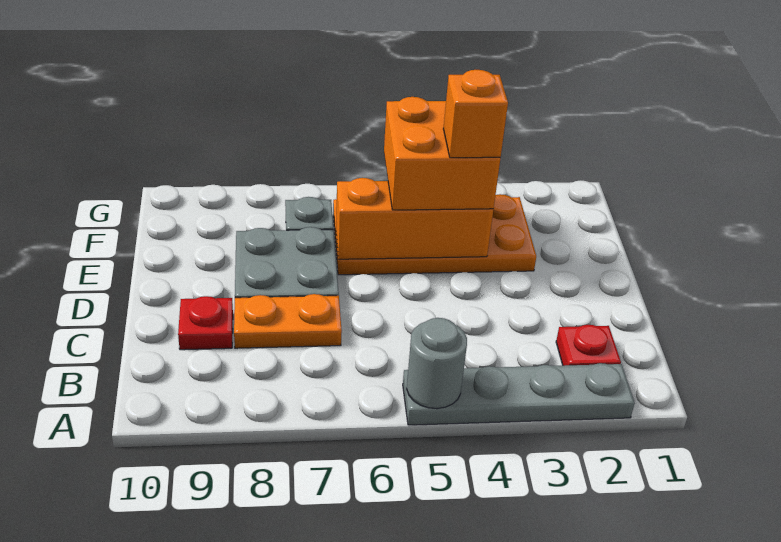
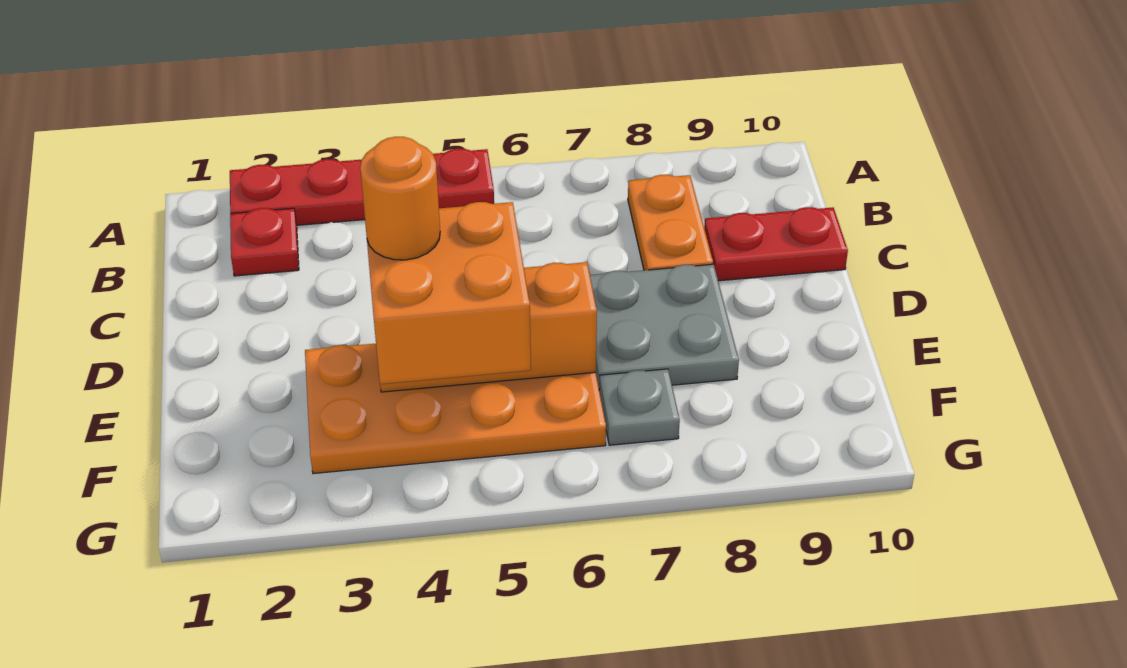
grey 1x4 plate [403,363,635,425] -> red 1x4 plate [230,148,494,225]
grey 1x1 round brick [407,318,467,409] -> none
orange 1x2 plate [234,294,342,348] -> orange 1x2 plate turned to [628,175,713,270]
red 1x1 plate [178,296,233,350] -> red 1x2 plate [704,207,848,281]
orange 1x1 brick [443,70,508,158] -> orange 1x1 round brick [360,137,440,260]

